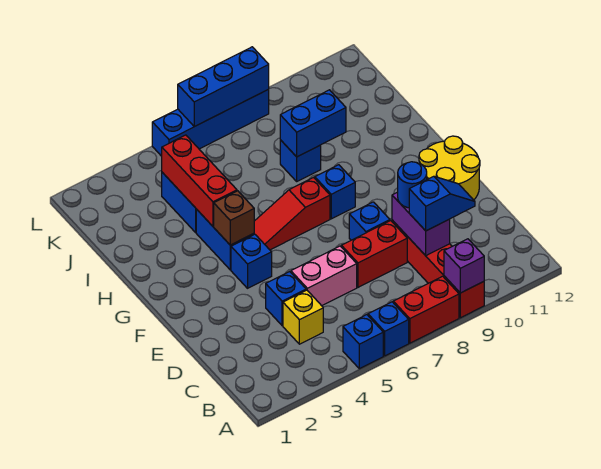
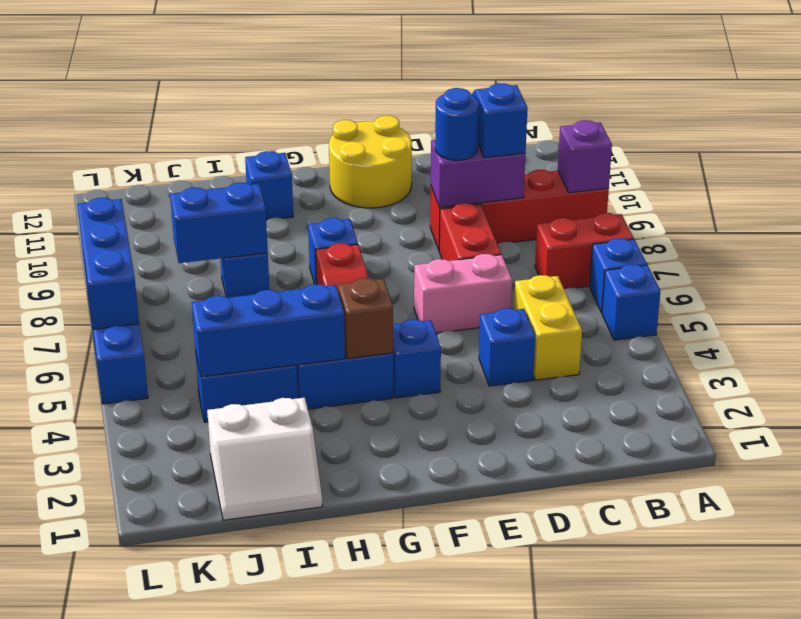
red 1x2 brick [393,276,459,343] -> red 1x2 brick turned to [535,213,634,289]
yellow 1x1 brick [283,290,323,344] -> yellow 1x2 brick [514,275,582,380]
pink 1x2 brick [291,246,357,306] -> pink 1x2 brick turned to [414,254,512,333]
blue 1x1 brick [349,202,390,240] -> blue 1x1 brick moved to [245,151,293,220]
red 1x3 brick [162,135,237,226] -> blue 1x3 brick [192,284,345,377]
none -> white 2x2 slope [207,398,323,520]
blue 1x2 brick [280,90,346,157] -> blue 1x2 brick turned to [170,183,268,263]

